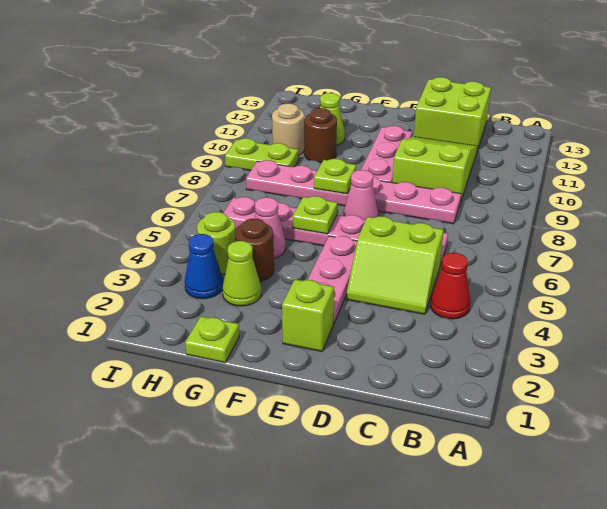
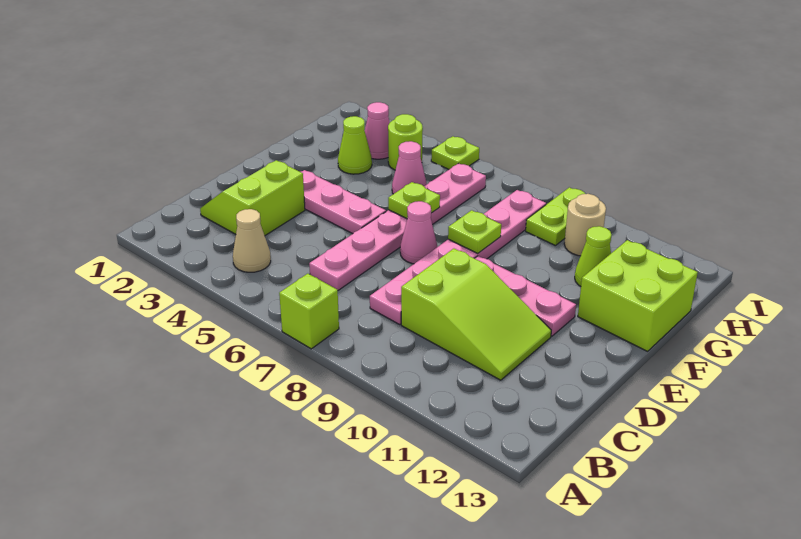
red 1x1 cone [430,253,470,319] -> tan 1x1 cone [233,209,271,272]
lime 2x2 slope [346,216,444,314] -> lime 2x2 slope moved to [200,160,305,236]
lime 2x2 brick [414,77,491,150] -> lime 2x2 brick moved to [578,240,698,351]
lime 1x1 brick [282,279,334,352] -> lime 1x1 brick moved to [279,274,339,349]
lime 1x1 plate [185,316,239,363] -> lime 1x1 plate moved to [431,136,479,169]
brown 1x1 round brick [235,219,274,281] -> none
brown 1x1 round brick [304,108,337,163] -> none
blue 1x1 cone [185,234,223,299] -> pink 1x1 cone [365,102,390,159]

